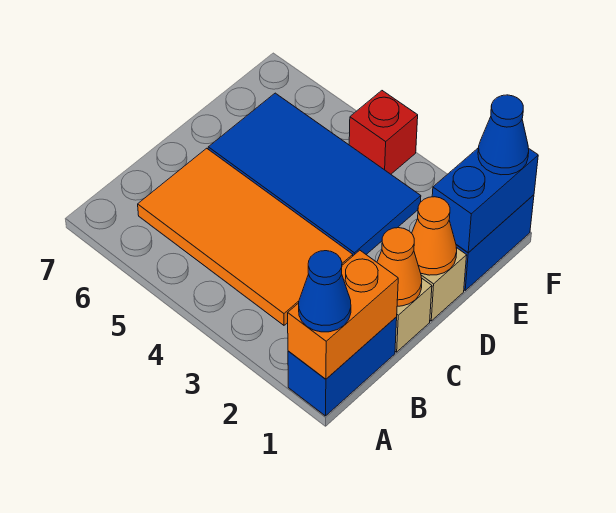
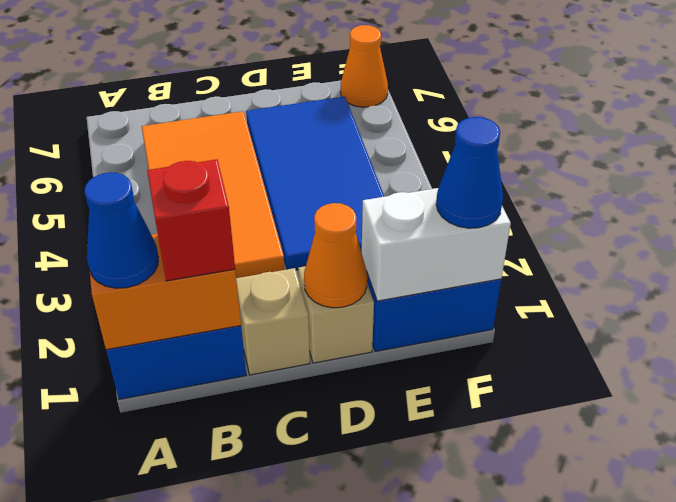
orange 1x1 cone [377,228,422,306] -> orange 1x1 cone moved to [341,25,388,107]
blue 1x2 brick [432,149,538,253] -> white 1x2 brick [362,188,511,301]
red 1x1 brick [349,91,418,174] -> red 1x1 brick moved to [147,159,235,281]

